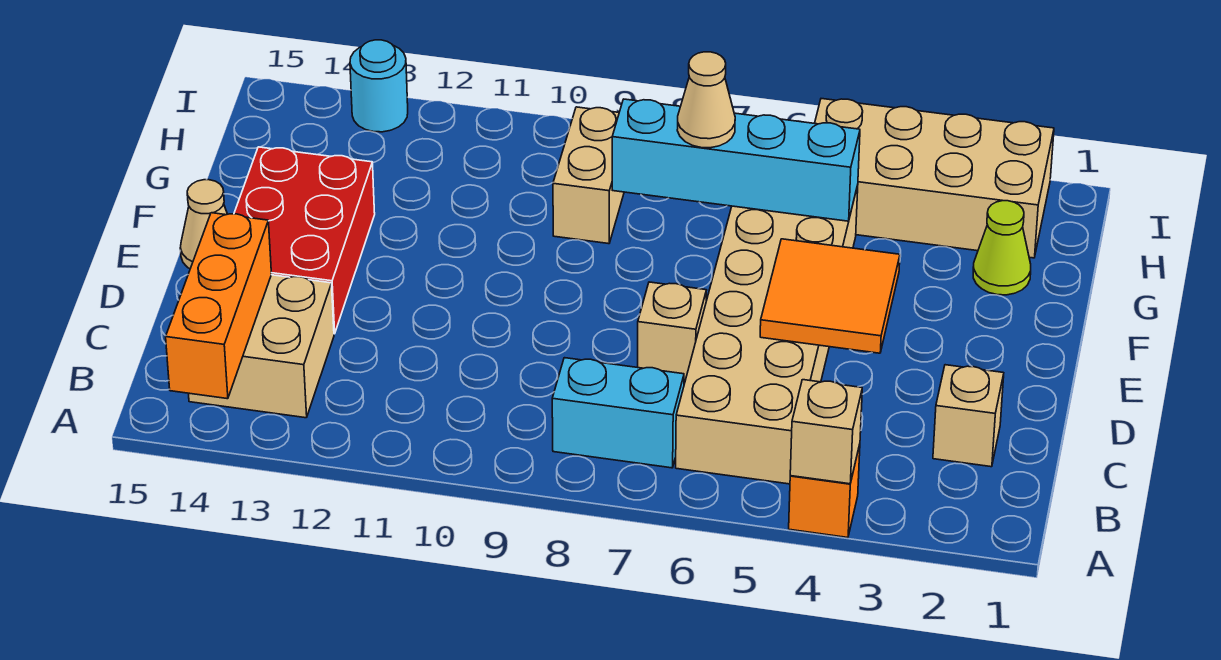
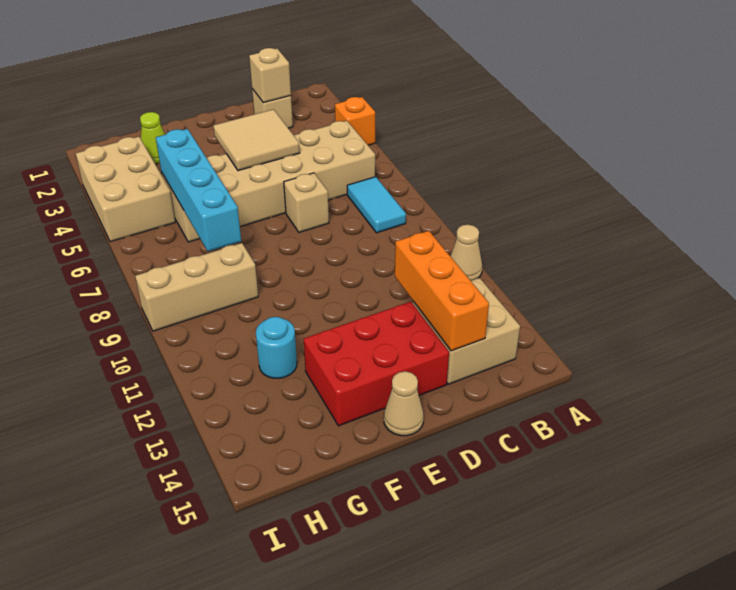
tan 1x1 brick [790,380,862,484] -> tan 1x1 brick moved to [249,48,291,103]
orange 1x3 brick [166,213,271,399] -> orange 1x3 brick turned to [395,231,489,351]
cyan 1x2 brick [552,358,684,468] -> cyan 1x2 tile [347,177,406,233]
orange 2x2 tile [760,239,900,353] -> tan 2x2 tile [213,109,300,171]
tan 1x1 cone [677,52,735,148] -> tan 1x1 cone moved to [450,225,482,281]
tan 1x2 brick [553,107,624,244] -> tan 1x3 brick [135,243,258,331]
tan 2x4 brick [815,99,1054,258] -> tan 2x3 brick [76,137,175,242]
cyan 1x1 round brick [350,40,408,132] -> cyan 1x1 round brick moved to [256,317,297,378]

